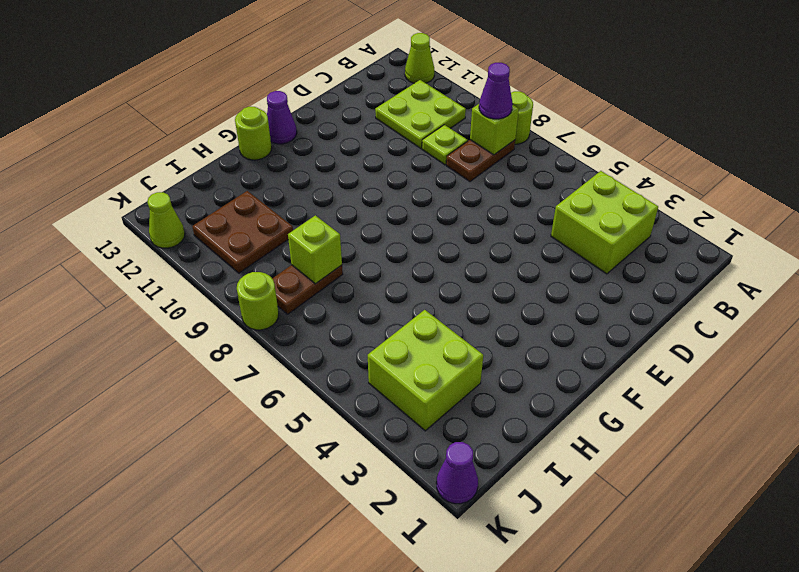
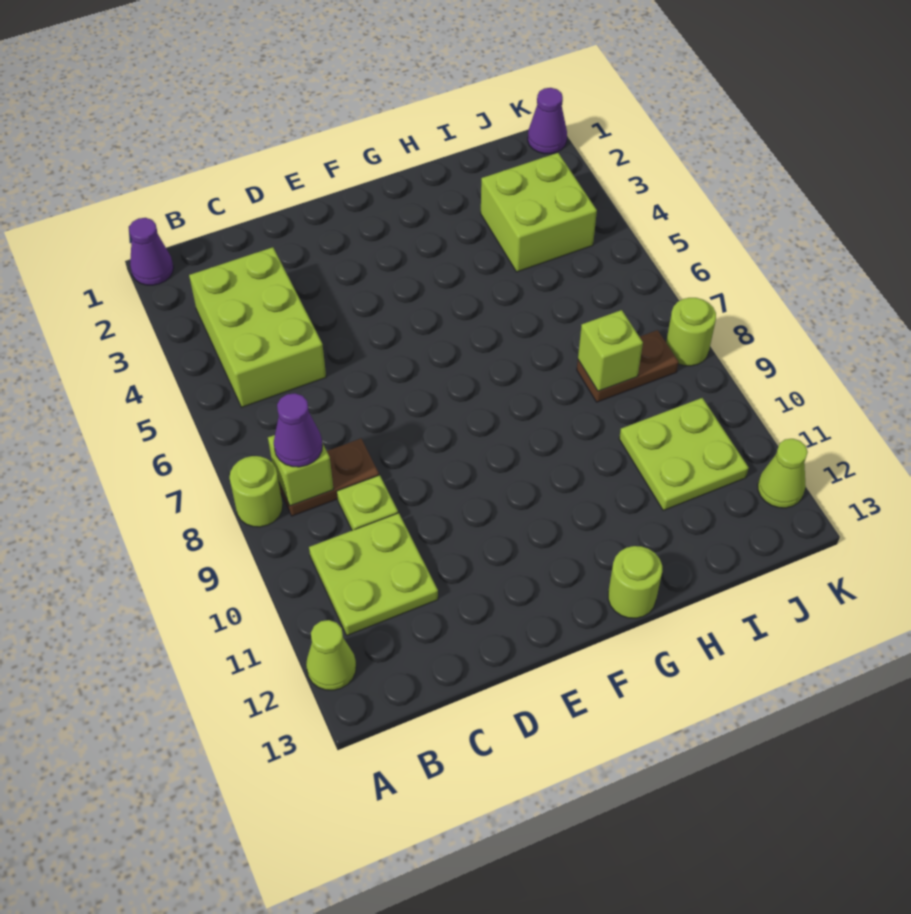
lime 2x2 brick [551,171,658,274] -> lime 2x3 brick [189,247,326,407]
purple 1x1 cone [267,91,297,144] -> purple 1x1 cone moved to [129,218,174,285]
brown 2x2 plate [192,191,293,273] -> lime 2x2 plate [619,398,749,510]

